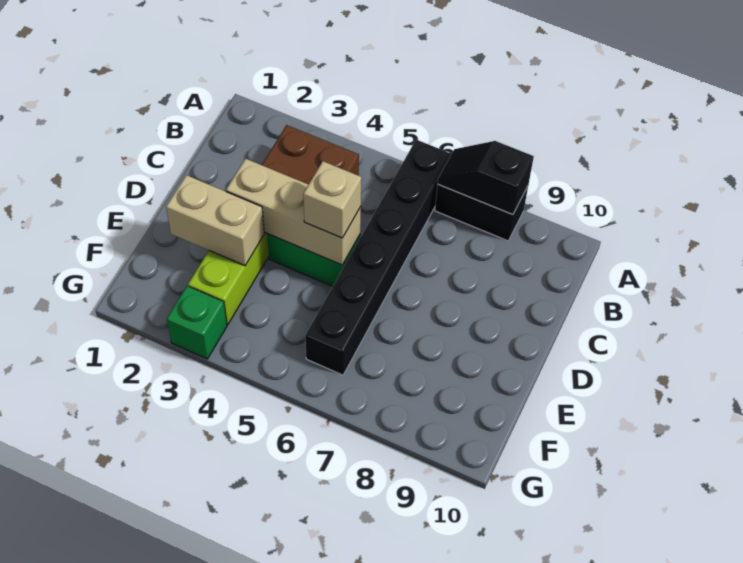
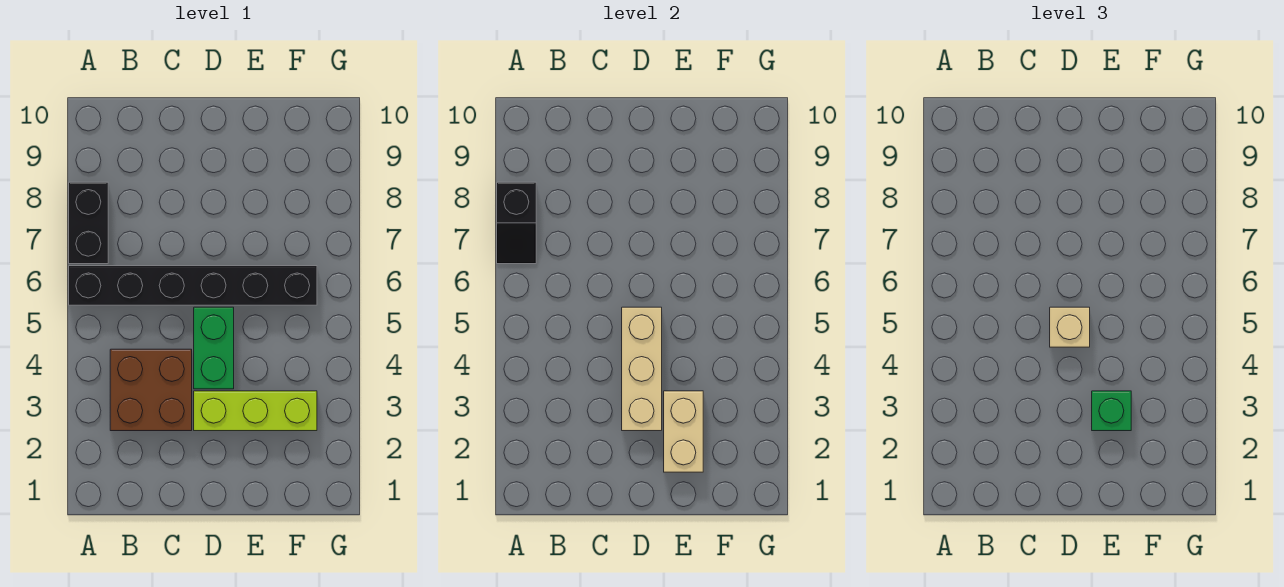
green 1x1 brick [167,286,227,359] -> green 1x1 brick moved to [1092,391,1131,431]

